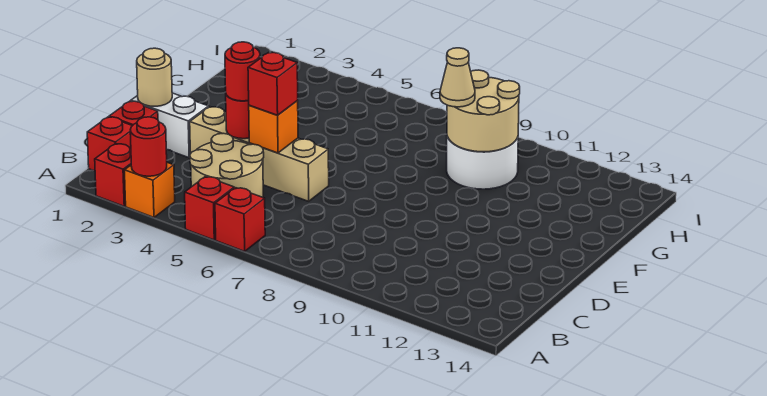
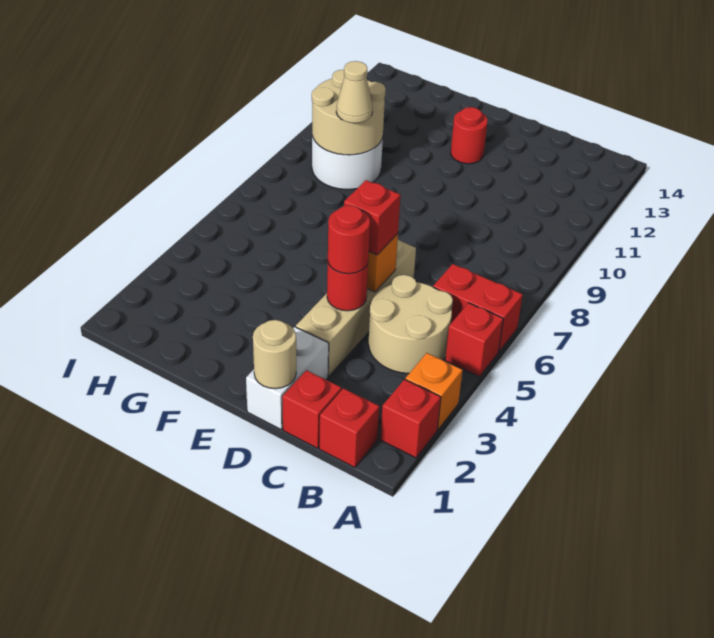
red 1x1 round brick [130,117,167,176] -> red 1x1 round brick moved to [451,107,488,164]
red 1x1 brick [215,188,265,251] -> red 1x2 brick [433,264,523,351]

